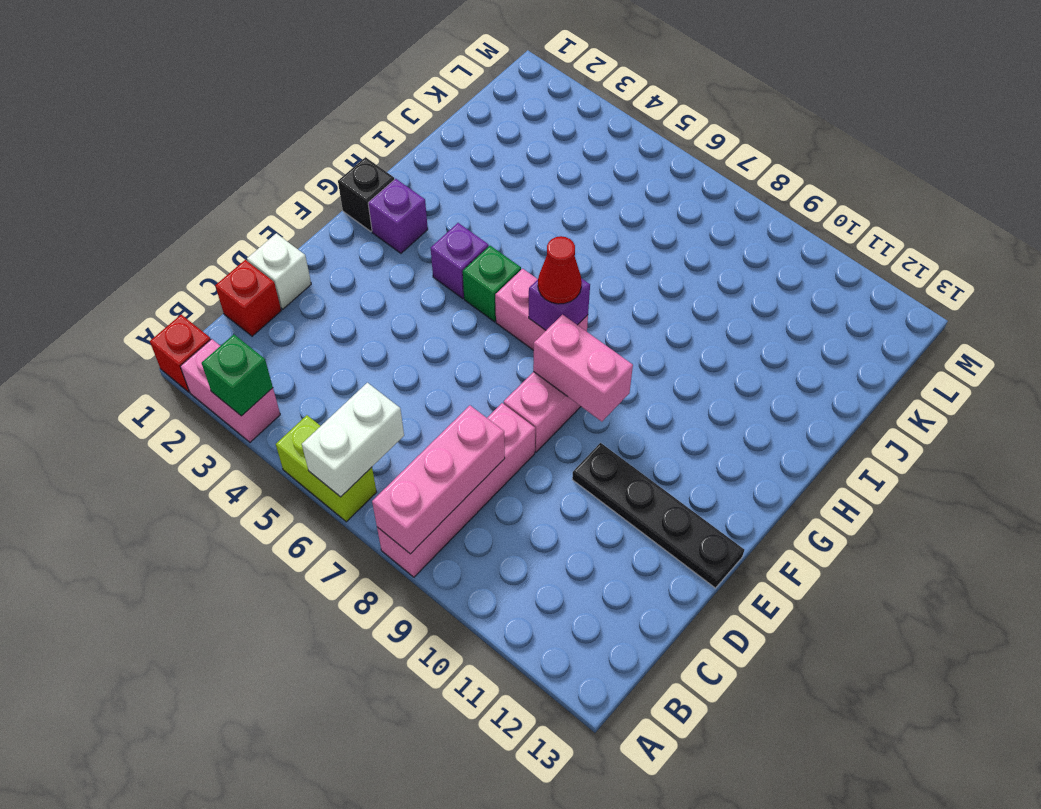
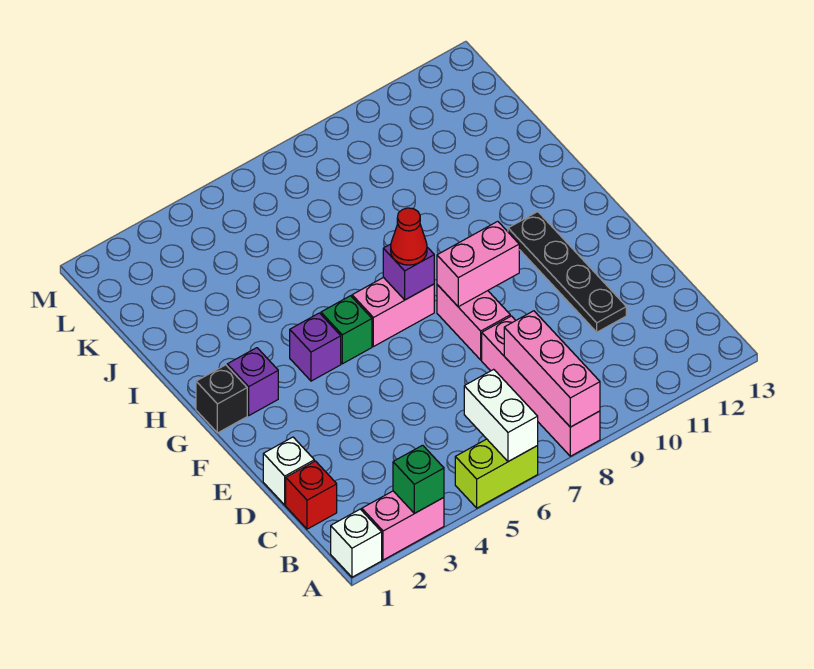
red 1x1 brick [150,315,211,392] -> white 1x1 brick [331,509,382,577]
black 1x4 plate [572,443,744,588] -> black 1x4 plate turned to [508,212,626,332]

